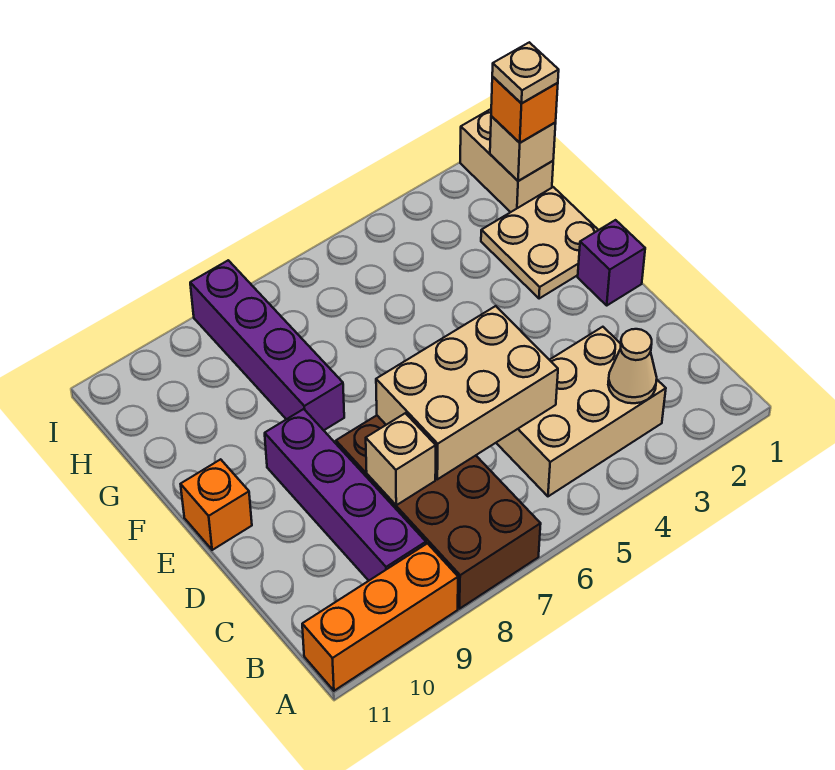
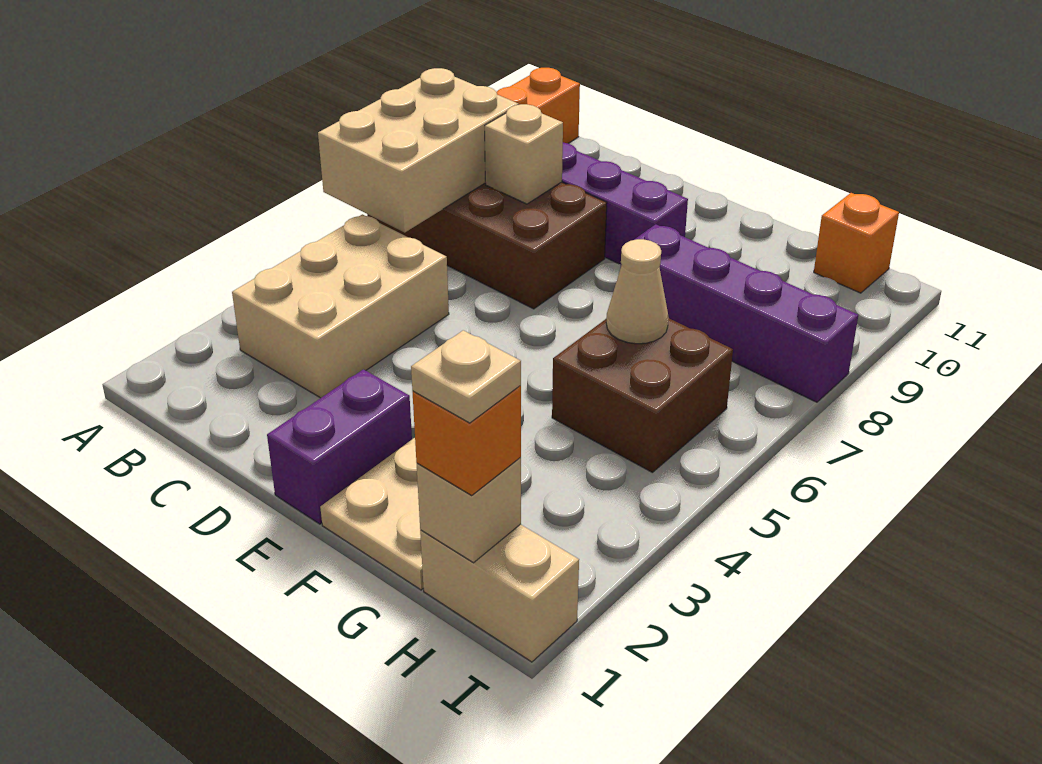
tan 1x1 cone [608,329,657,403] -> tan 1x1 cone moved to [606,239,668,344]
tan 2x3 brick [376,306,558,479] -> tan 2x3 brick moved to [318,68,519,232]
purple 1x1 brick [578,220,645,305] -> purple 1x2 brick [267,369,412,524]
orange 1x1 brick [181,459,252,550] -> orange 1x1 brick moved to [814,193,899,293]
none -> brown 2x2 brick [552,318,733,472]

